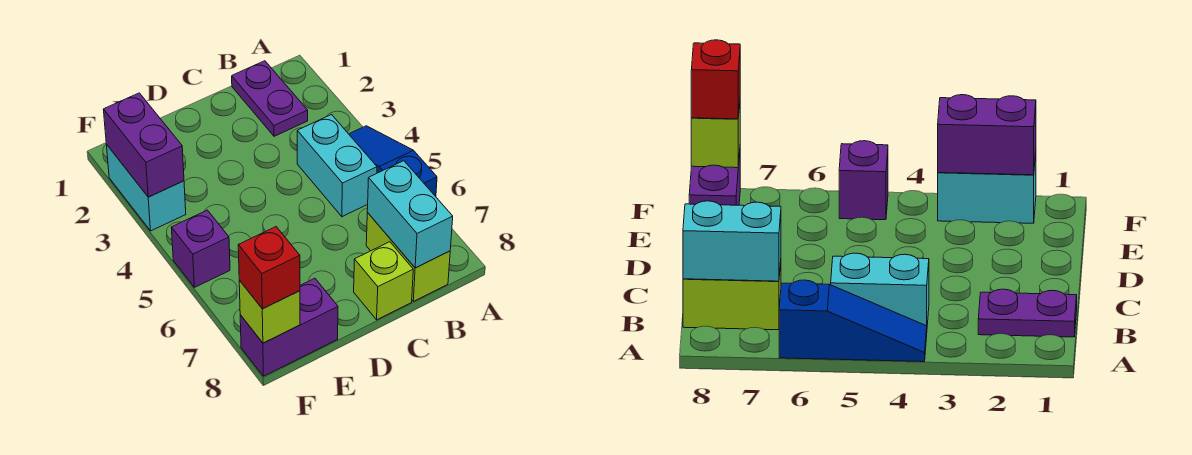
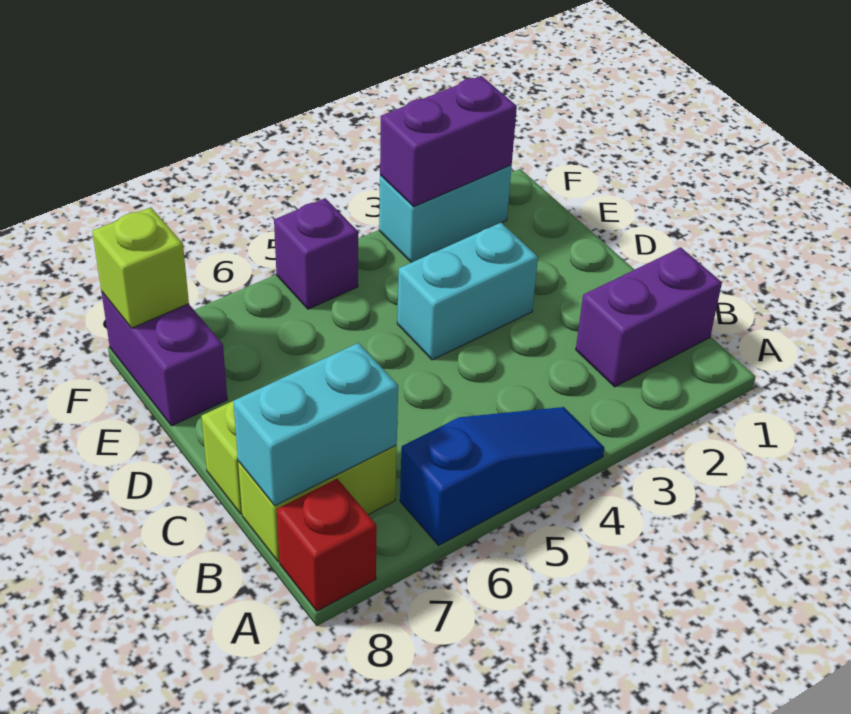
purple 1x2 plate [232,61,308,136] -> purple 1x2 brick [576,248,722,387]
cyan 1x2 brick [297,115,377,217] -> cyan 1x2 brick moved to [397,223,538,360]
red 1x1 brick [238,227,300,309] -> red 1x1 brick moved to [277,479,377,611]

